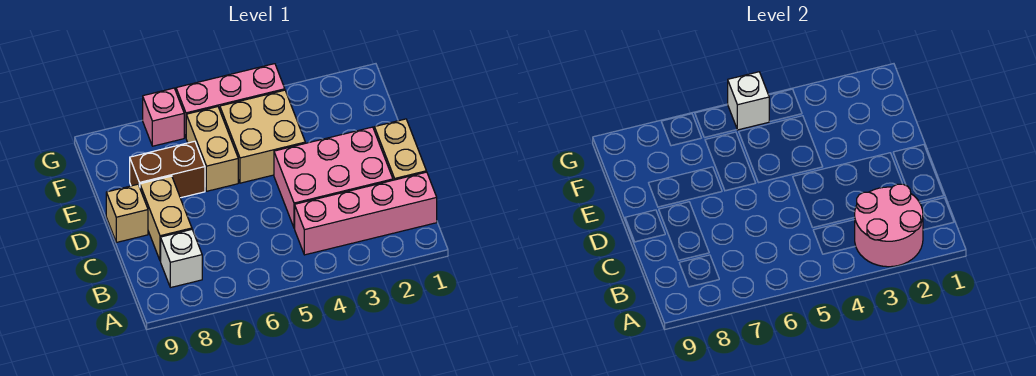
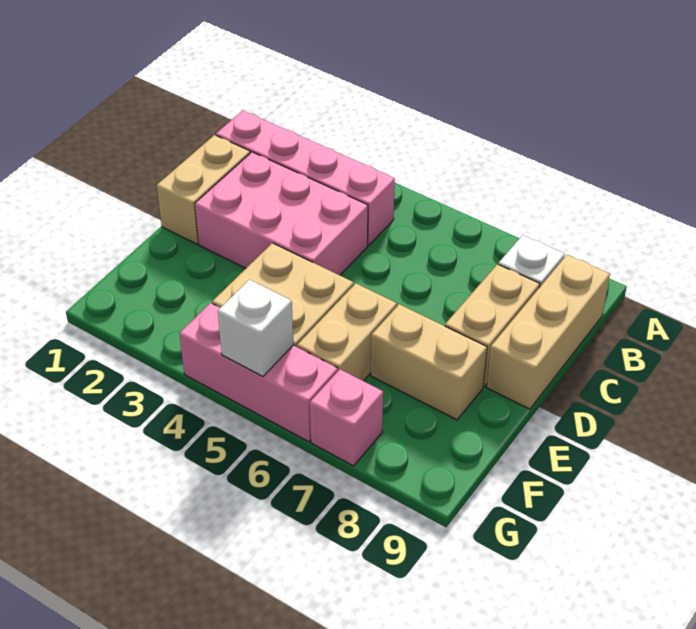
pink 2x2 round brick [855,184,923,267] -> none
tan 1x1 brick [106,184,148,242] -> tan 1x3 brick [487,255,610,409]
brown 1x2 brick [130,141,205,198] -> tan 1x2 brick [371,304,487,420]

